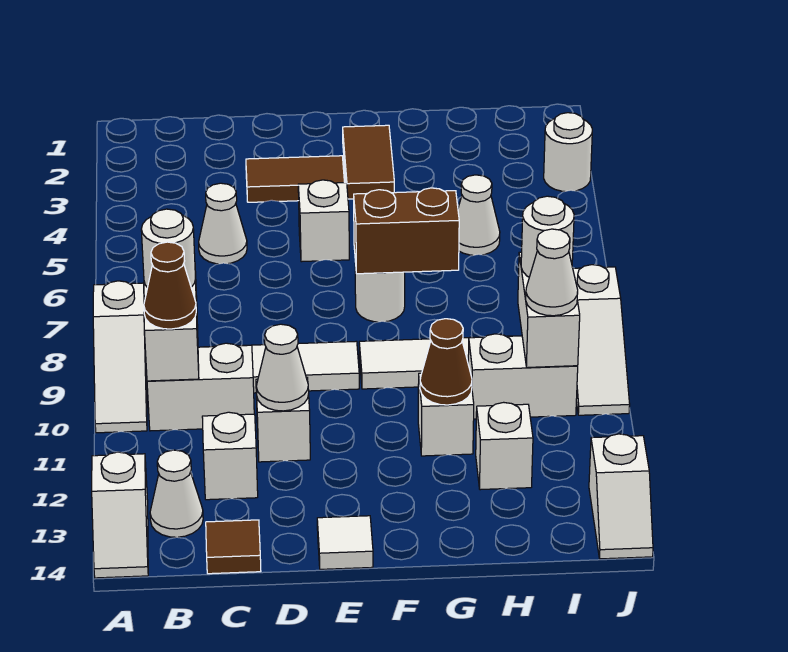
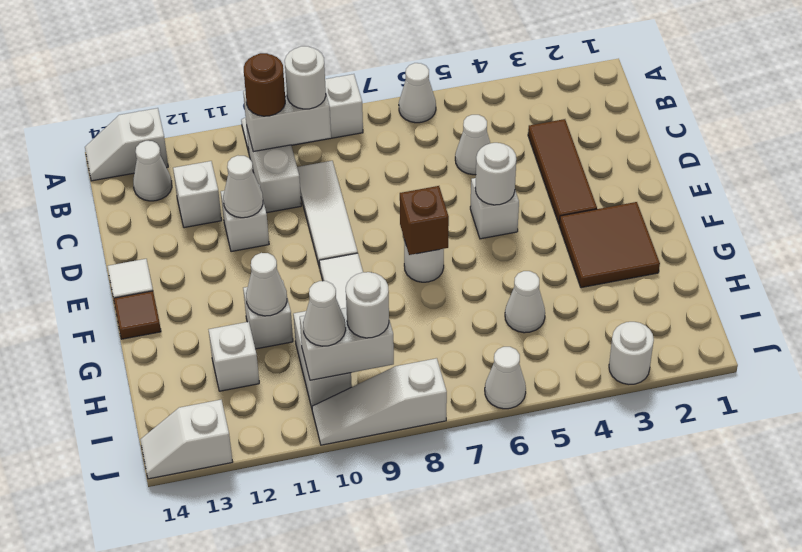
none -> white 1x1 cone [399,63,436,123]
brown 1x1 cone [144,242,196,329] -> brown 1x1 round brick [244,53,285,116]
brown 1x1 tile [206,520,261,574] -> brown 1x1 tile moved to [114,291,161,339]
brown 1x2 tile [246,156,345,202] -> brown 1x3 tile [528,119,597,224]
none -> white 1x1 round brick [475,143,516,205]
brown 1x2 tile [343,125,394,199] -> brown 2x2 tile [559,202,660,288]
brown 1x2 brick [354,188,459,274] -> brown 1x1 brick [400,186,449,255]
brown 1x1 cone [420,319,472,405] -> white 1x1 cone [246,253,287,316]
none -> white 1x1 cone [485,347,526,409]

